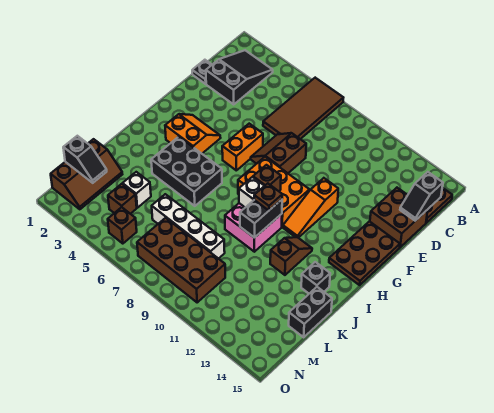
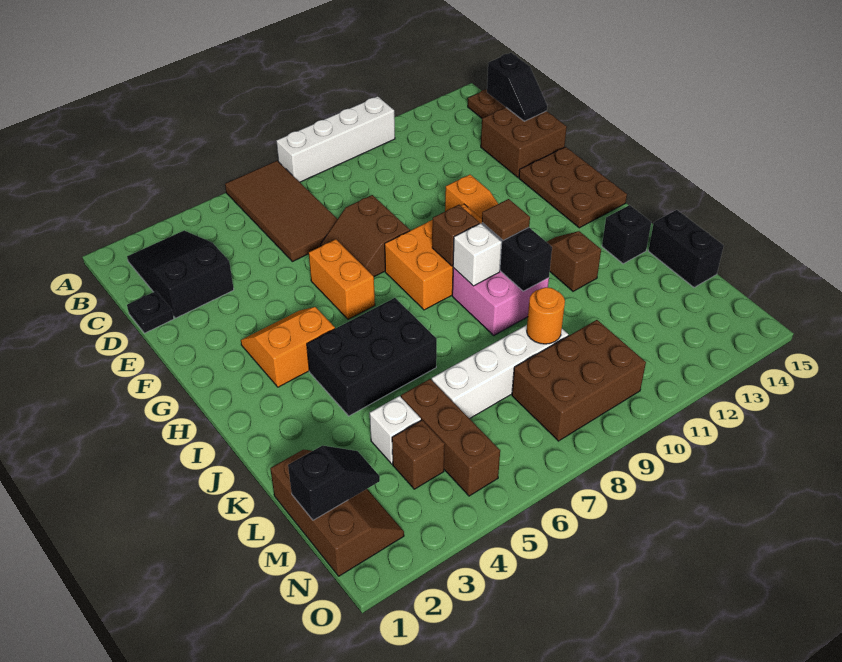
none -> white 1x4 brick [277,96,395,182]
brown 1x1 plate [254,183,282,210] -> brown 1x1 tile [482,199,530,240]
none -> orange 1x1 round brick [527,287,565,344]
brown 2x4 brick [137,218,225,303] -> brown 2x3 brick [512,320,646,441]
brown 1x1 brick [108,207,137,244] -> brown 1x3 brick [401,379,500,496]

